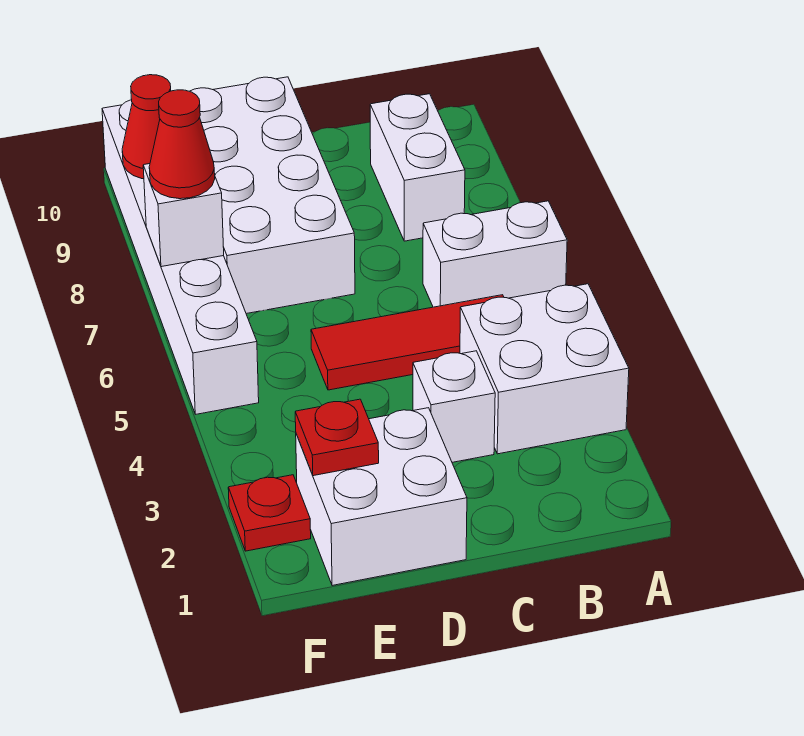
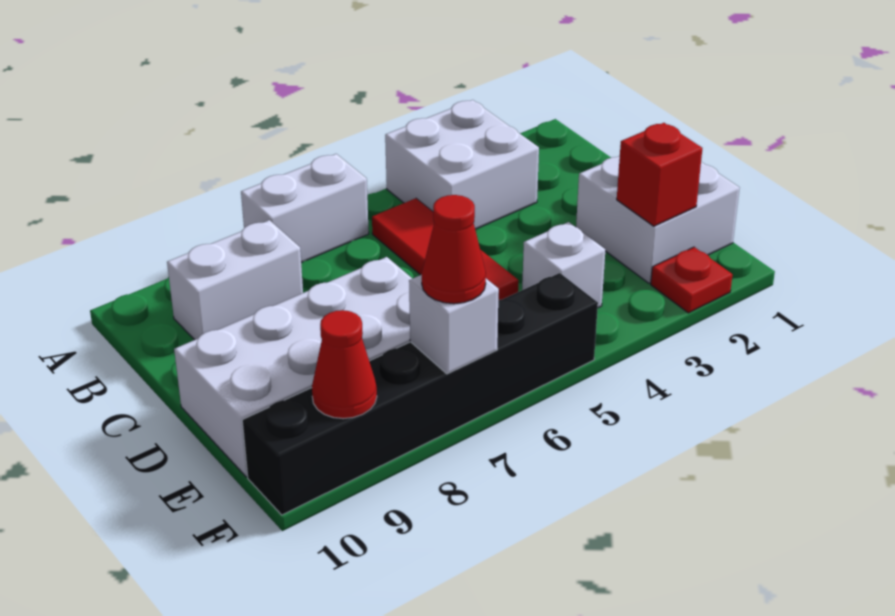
white 1x2 brick [423,201,567,307] -> white 1x2 brick turned to [241,154,369,263]
white 1x1 brick [413,351,495,462] -> white 1x1 brick moved to [522,222,605,308]
red 1x1 plate [295,399,379,476] -> red 1x1 brick [617,123,702,226]
white 1x6 brick [102,100,259,414] -> black 1x6 brick [242,273,598,515]

